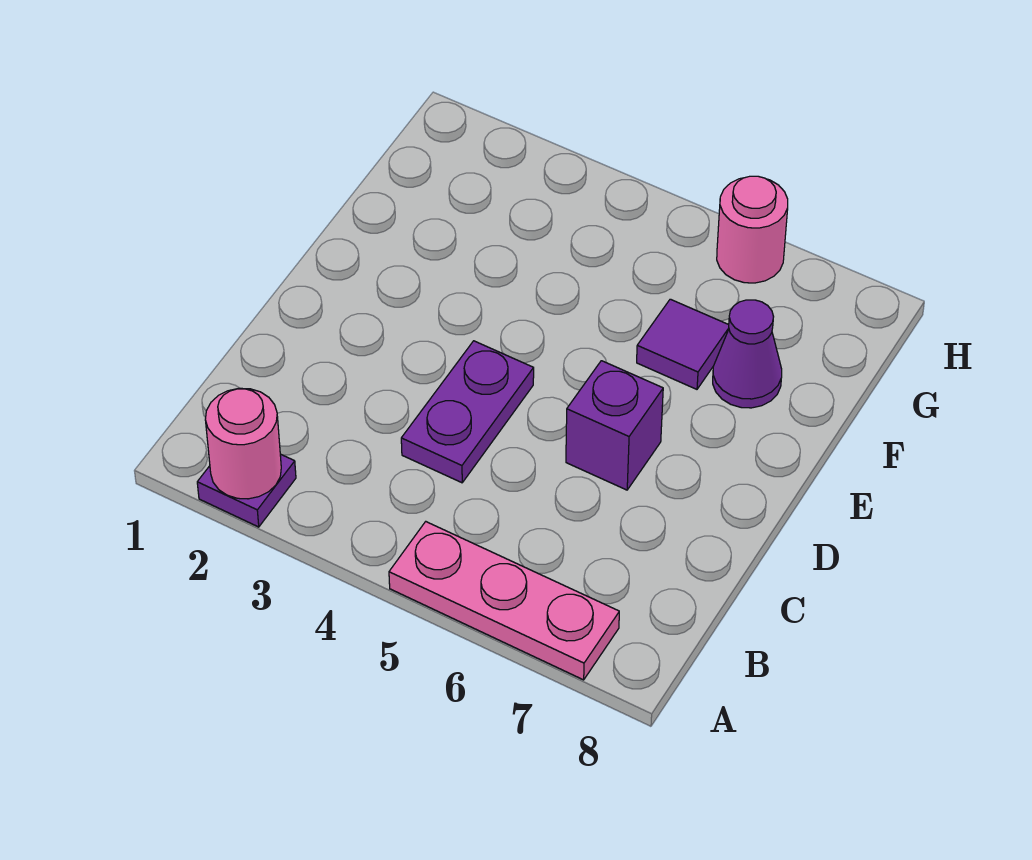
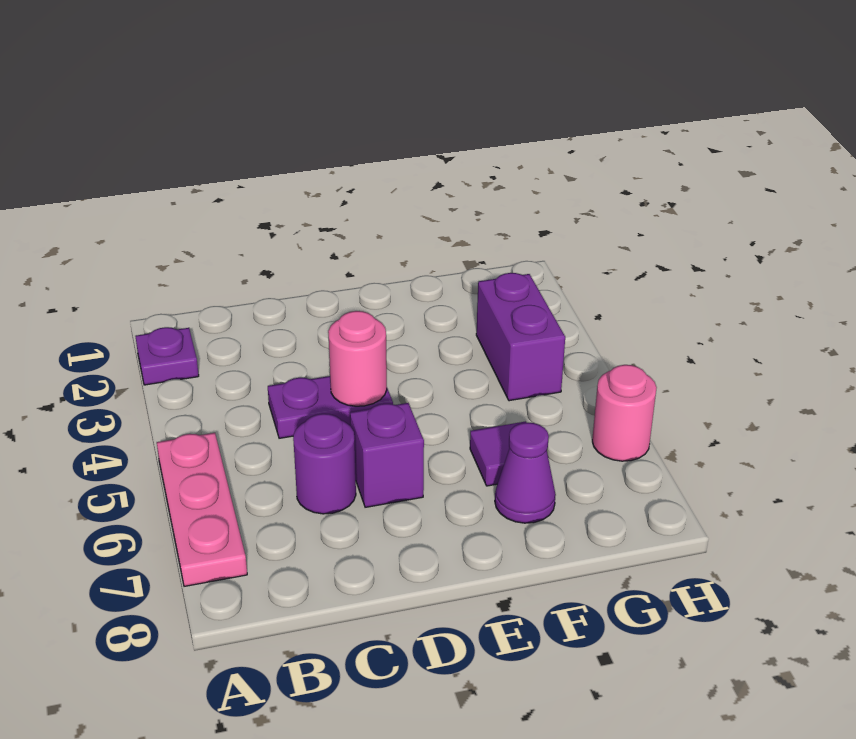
pink 1x1 round brick [205,388,281,499] -> pink 1x1 round brick moved to [328,311,387,406]
none -> purple 1x1 round brick [293,414,356,514]
none -> purple 1x2 brick [476,273,565,401]

